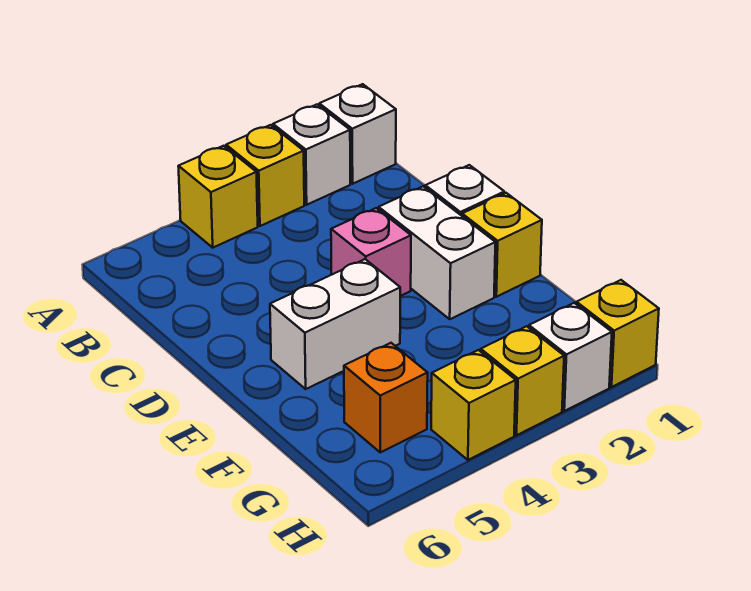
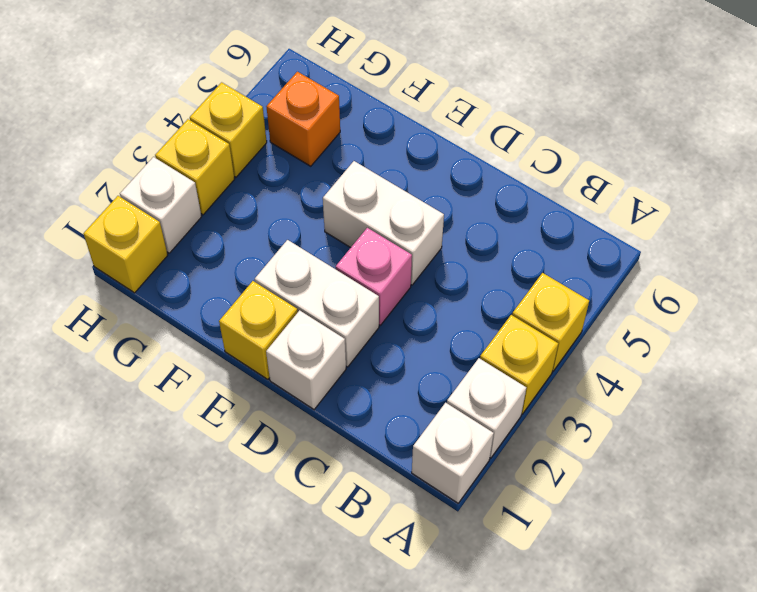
white 1x2 brick [270,259,400,389] -> white 1x2 brick turned to [323,161,444,285]

